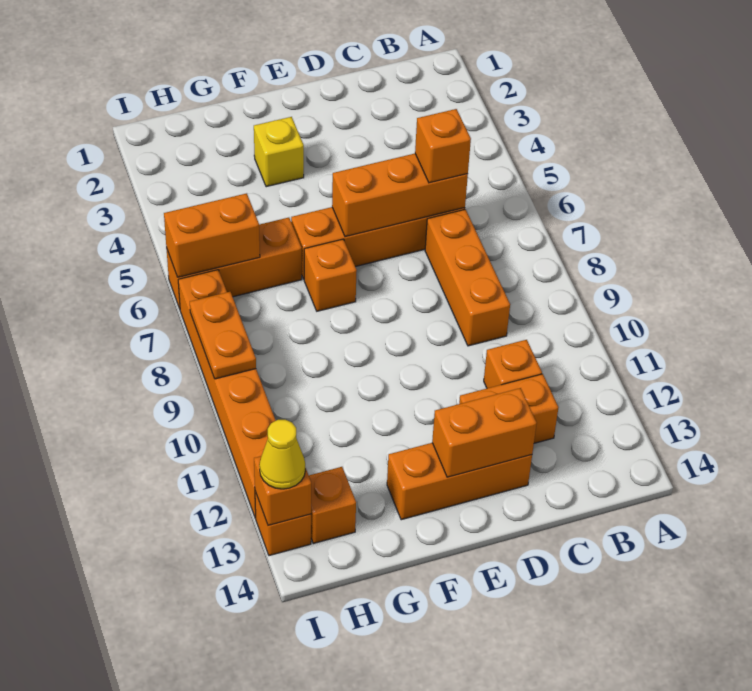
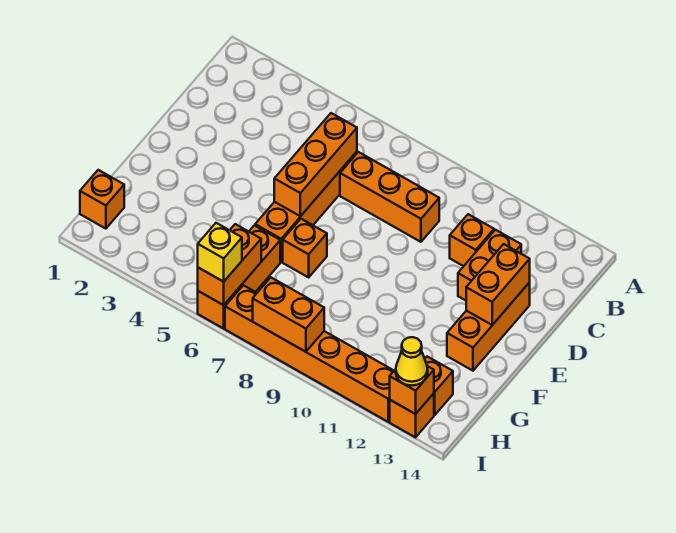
orange 1x1 brick [415,109,471,183] -> orange 1x1 brick moved to [80,170,124,229]
yellow 1x1 brick [254,117,304,187] -> yellow 1x1 brick moved to [198,223,242,282]
orange 1x2 plate [190,292,256,379] -> orange 1x2 brick [253,278,324,352]

